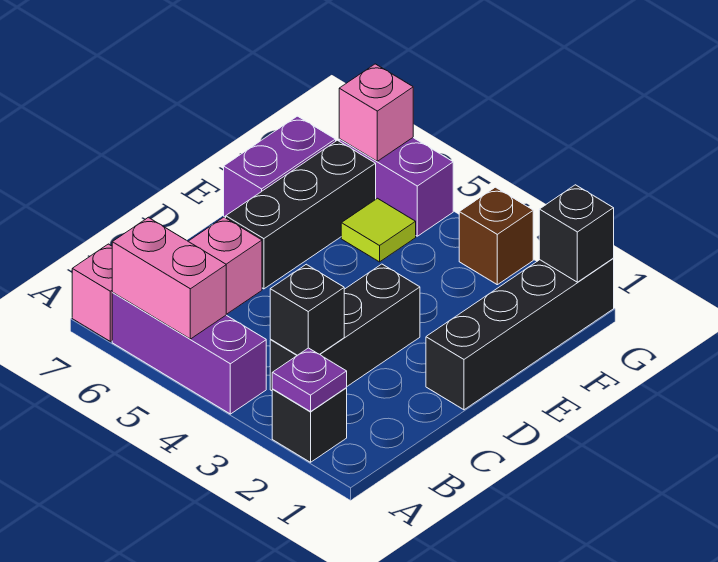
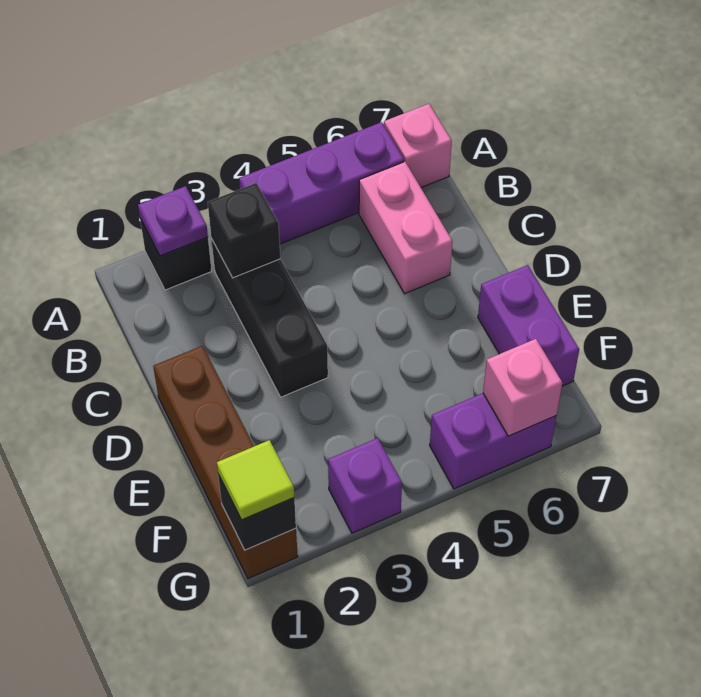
pink 1x2 brick [112,217,226,339] -> none
black 1x4 brick [426,259,614,410] -> brown 1x4 brick [153,346,298,579]
black 1x3 brick [226,140,376,289] -> none
lime 1x1 tile [341,198,416,262] -> lime 1x1 tile moved to [217,440,294,520]
brown 1x1 brick [459,187,533,285] -> purple 1x1 brick [328,438,402,533]

